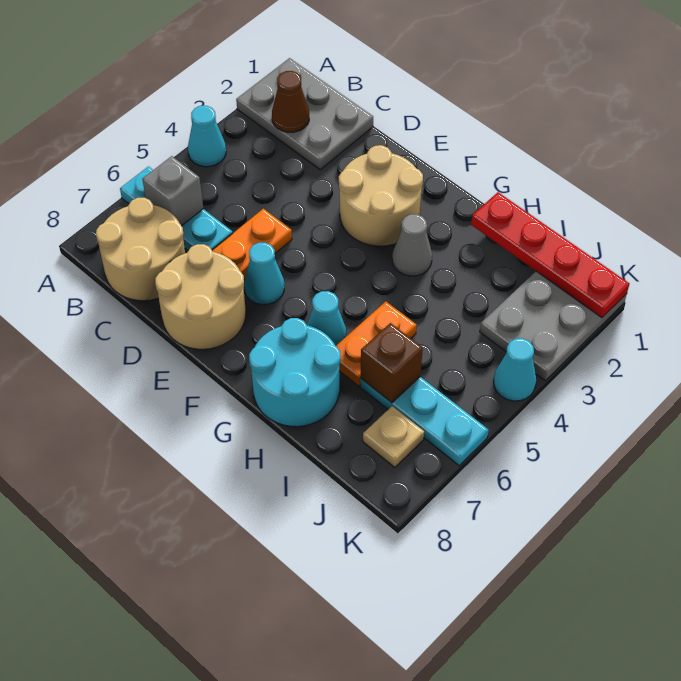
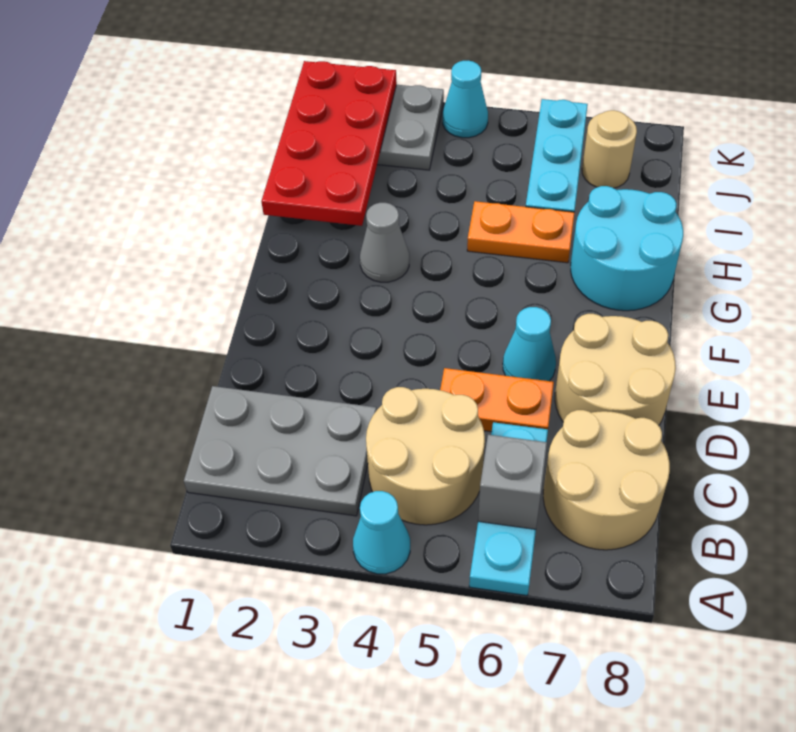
grey 2x3 plate [236,58,373,170] -> grey 2x3 plate turned to [184,386,377,516]
brown 1x1 cone [272,71,309,132] -> none
tan 2x2 round brick [339,145,423,246] -> tan 2x2 round brick moved to [366,387,485,525]
cyan 1x1 cone [307,291,346,346] -> none
red 1x4 plate [471,192,630,318] -> red 2x4 plate [261,61,397,226]
brown 1x1 brick [361,323,423,403] -> none
tan 1x1 plate [363,406,424,467] -> tan 1x1 round brick [582,110,637,188]

